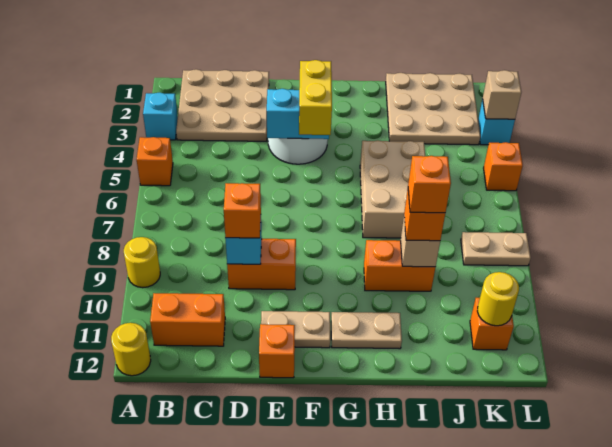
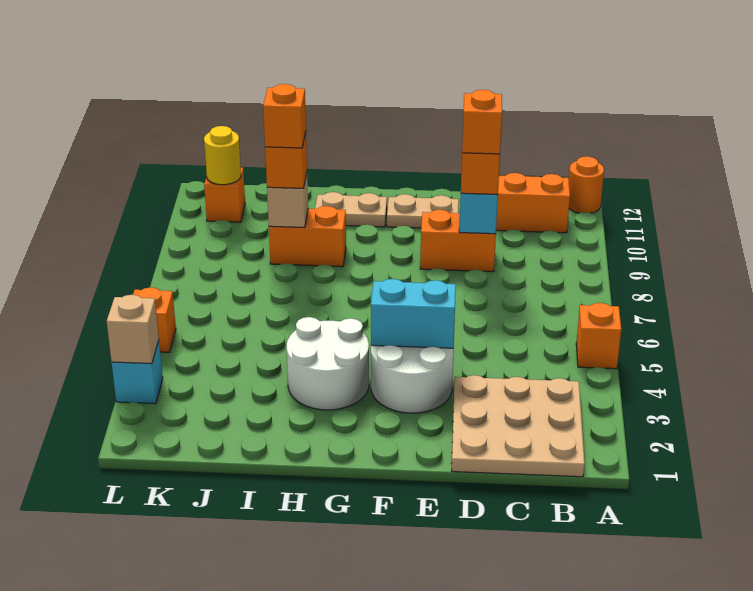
cyan 1x1 brick [143,92,178,140] -> none
yellow 1x1 round brick [124,237,160,288] -> none
yellow 1x1 round brick [111,323,151,376] -> orange 1x1 round brick [569,156,604,213]
orange 1x1 brick [259,324,295,378] -> orange 1x1 brick moved to [462,90,502,154]
yellow 1x2 brick [299,60,332,135] -> none
none -> white 2x2 round brick [287,317,369,410]
tan 2x3 brick [360,140,425,238] -> none
tan 3x3 plate [386,73,480,145] -> none
tan 1x2 plate [461,232,531,266] -> none

